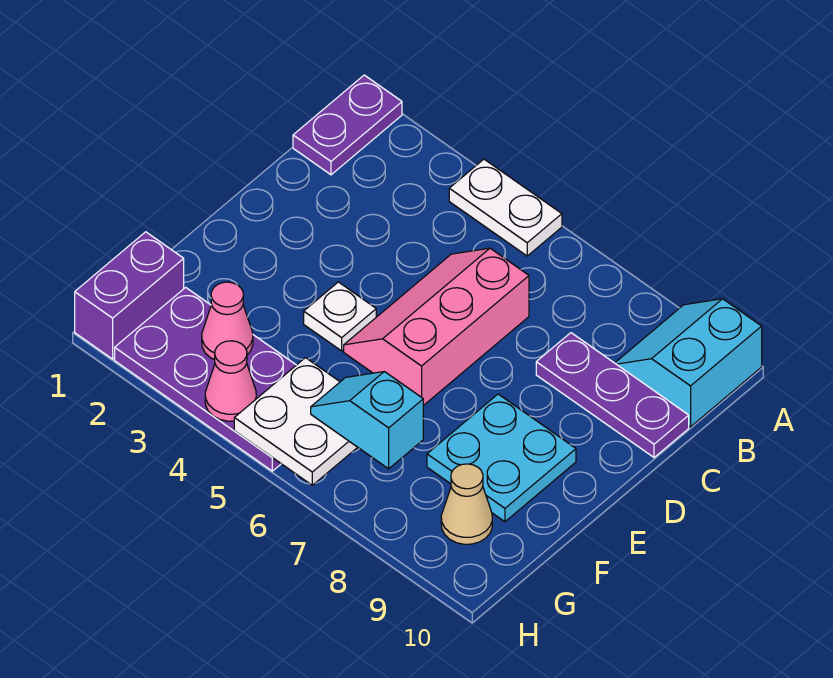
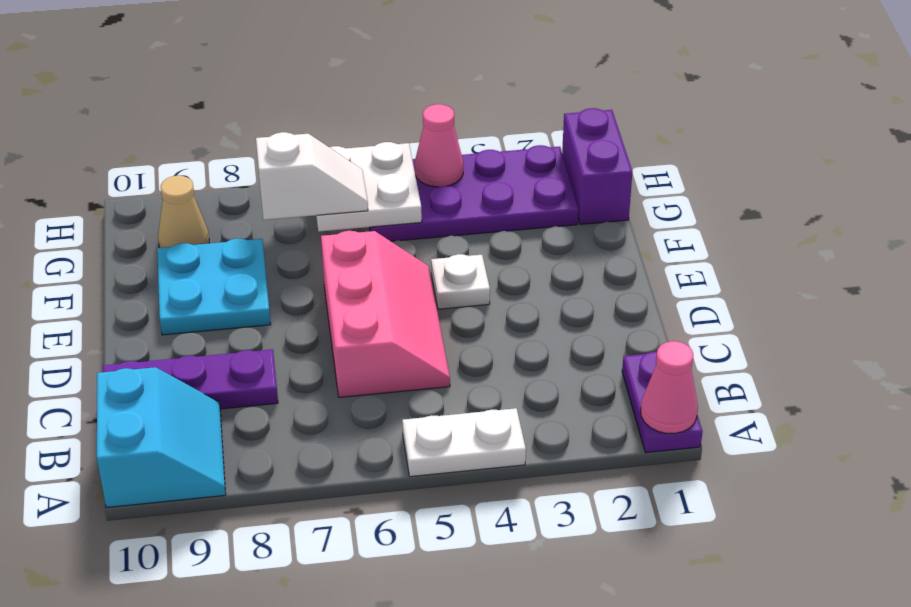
pink 1x1 cone [202,282,253,360] -> pink 1x1 cone moved to [641,341,698,434]
cyan 1x2 slope [311,372,423,469] -> white 1x2 slope [256,132,368,220]

